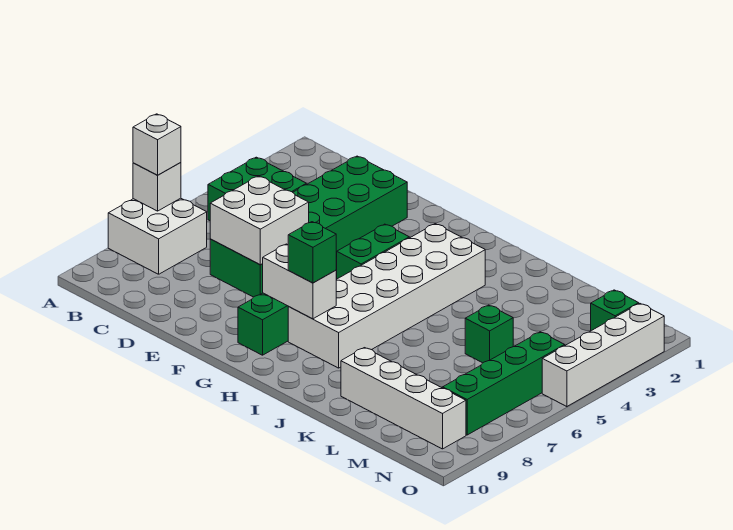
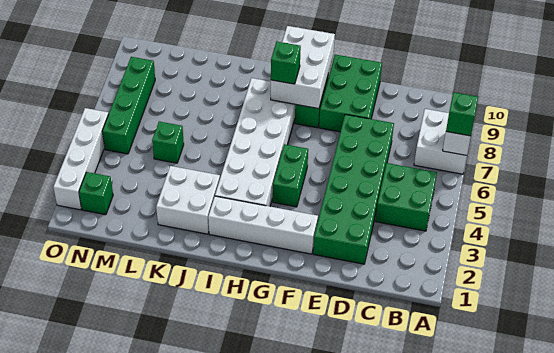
white 1x1 brick [133,114,181,175] -> green 1x1 brick [446,92,478,136]
white 2x2 brick [210,176,309,265] -> white 2x2 brick moved to [156,166,220,234]
none -> green 2x3 brick [319,55,382,132]
white 1x2 brick [263,244,336,319] -> white 2x3 brick [271,26,335,109]
white 1x4 brick [341,348,466,449] -> white 1x4 brick moved to [208,196,318,254]

